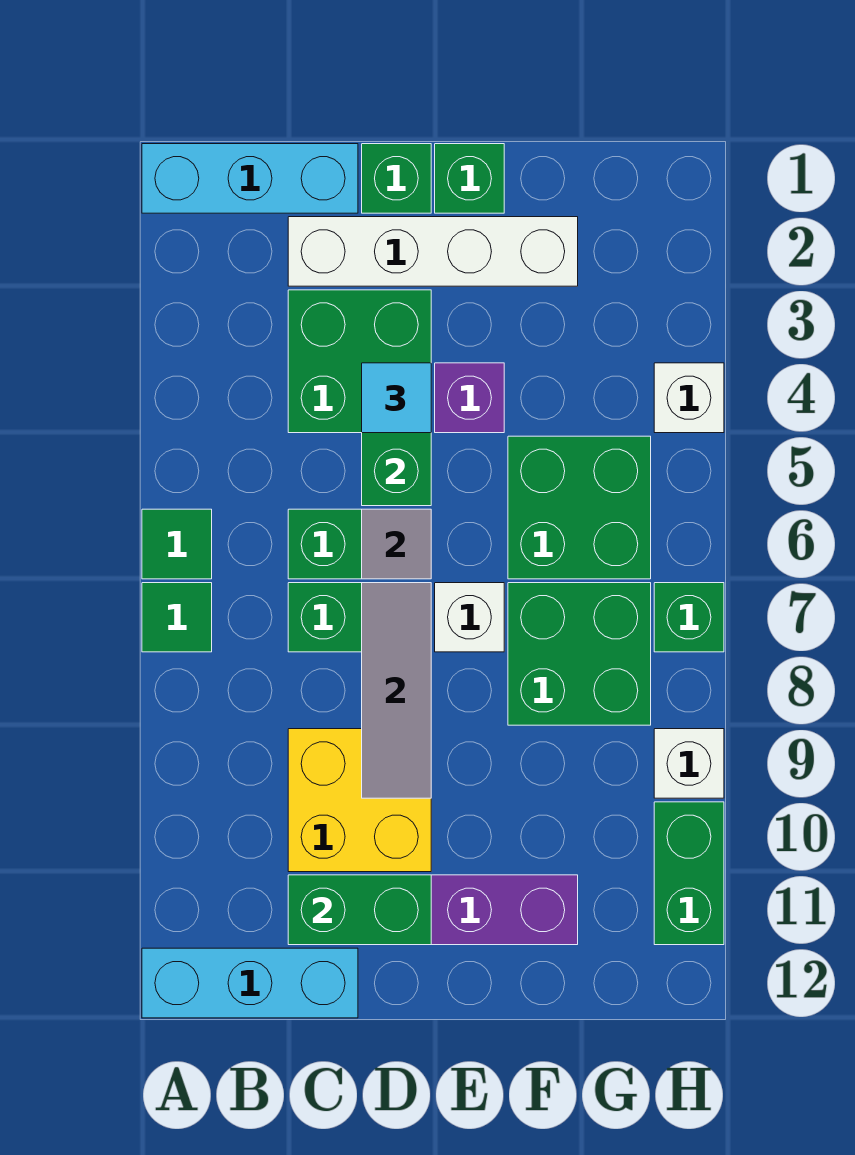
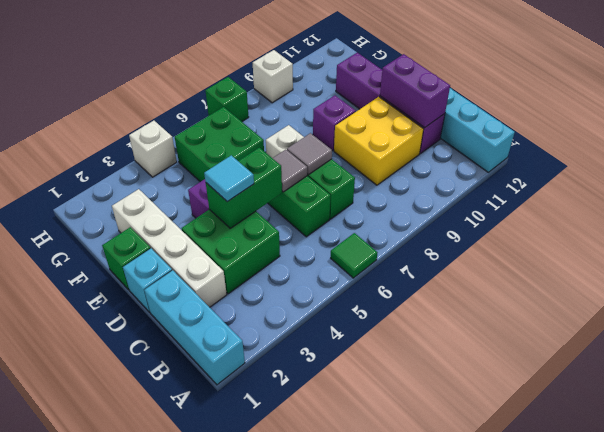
green 1x1 tile [142,583,212,652] -> none
green 1x2 brick [288,875,431,945] -> purple 1x2 brick [380,54,450,128]
green 1x1 brick [362,144,431,213] -> cyan 1x1 brick [123,248,172,312]
grey 1x3 tile [362,583,431,798] -> grey 1x1 tile [287,133,332,175]
none -> purple 1x1 brick [313,95,356,151]
green 2x2 brick [508,583,651,725] -> none
green 1x2 brick [654,802,724,945] -> none

